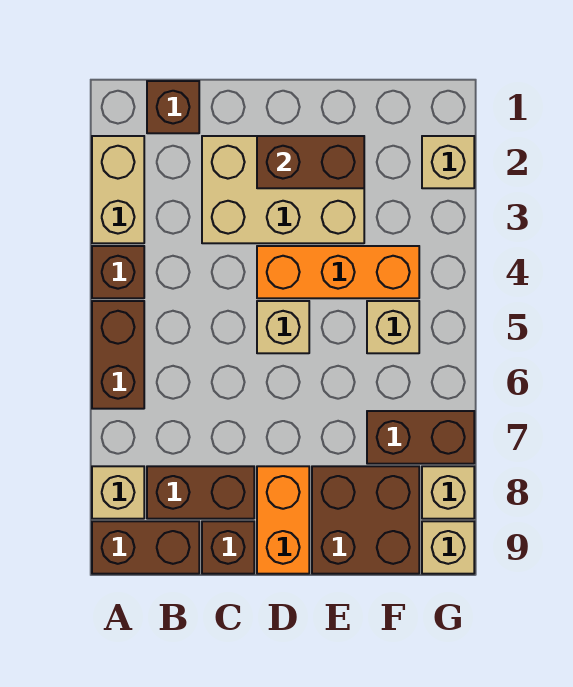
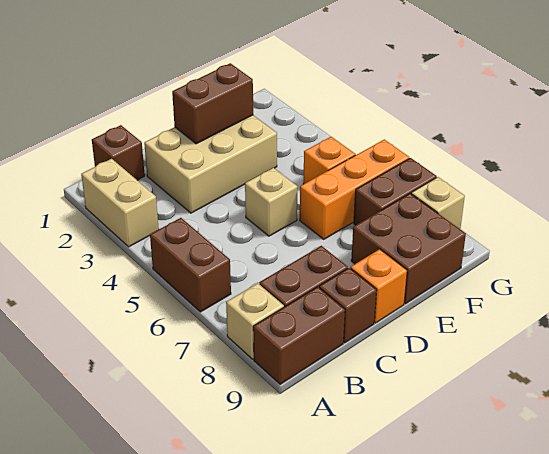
brown 1x1 brick [92,246,144,298] -> none
orange 1x3 brick [257,246,419,298] -> orange 1x3 brick moved to [300,140,409,239]
orange 1x2 brick [257,466,309,574] -> orange 1x1 brick [351,249,407,323]
tan 1x1 brick [367,301,419,353] -> orange 1x1 brick [303,137,355,184]
tan 1x1 brick [422,136,474,188] -> none
tan 1x1 brick [422,521,474,574] -> none

